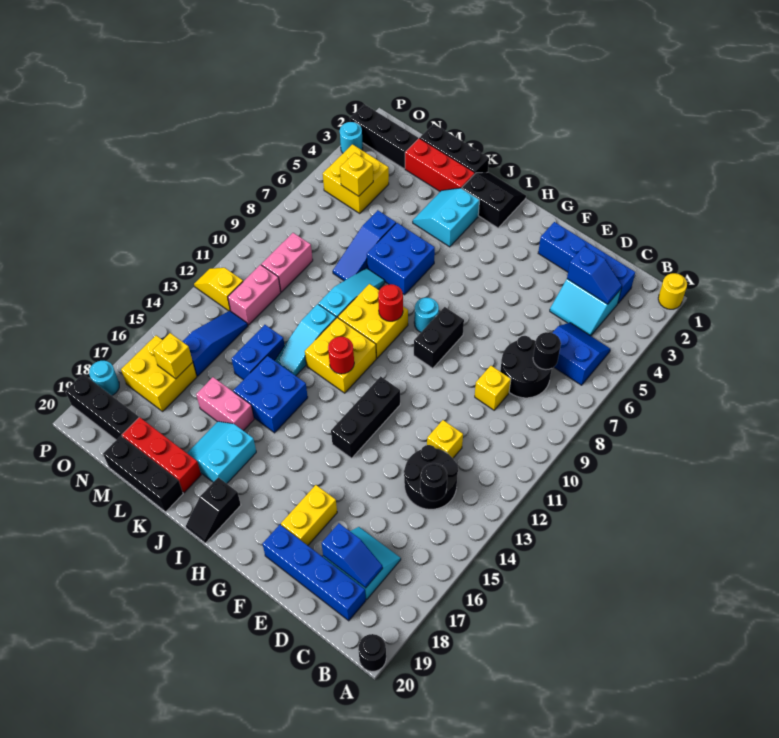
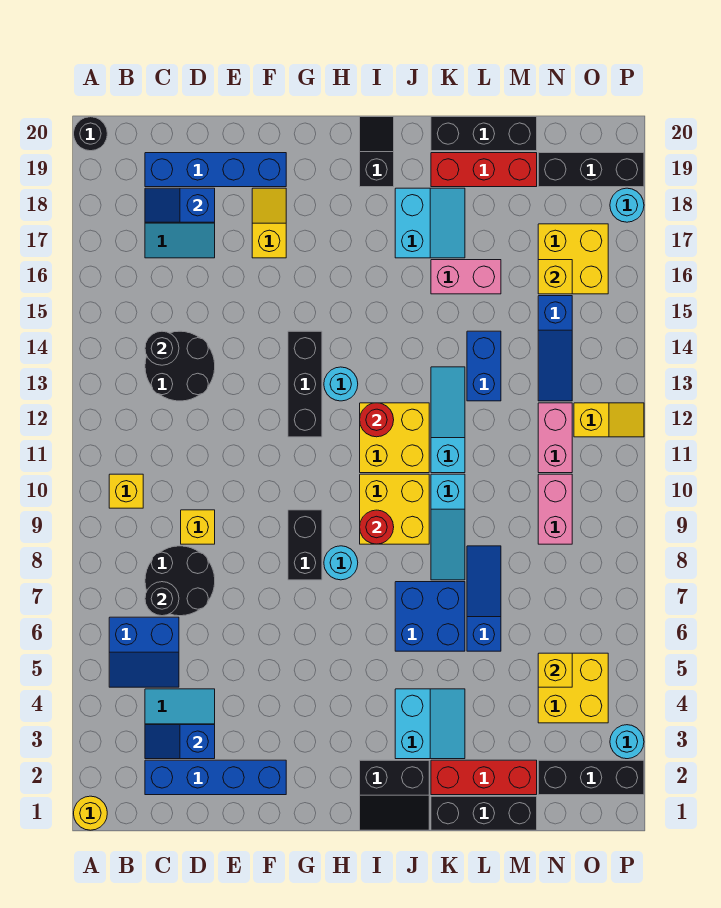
yellow 1x1 brick [427,420,463,458] -> yellow 1x1 brick moved to [109,474,143,508]
yellow 1x2 brick [281,485,337,545] -> yellow 1x2 slope [252,188,286,258]
none -> cyan 1x1 round brick [324,367,358,401]
blue 2x2 brick [233,356,308,433] -> none

